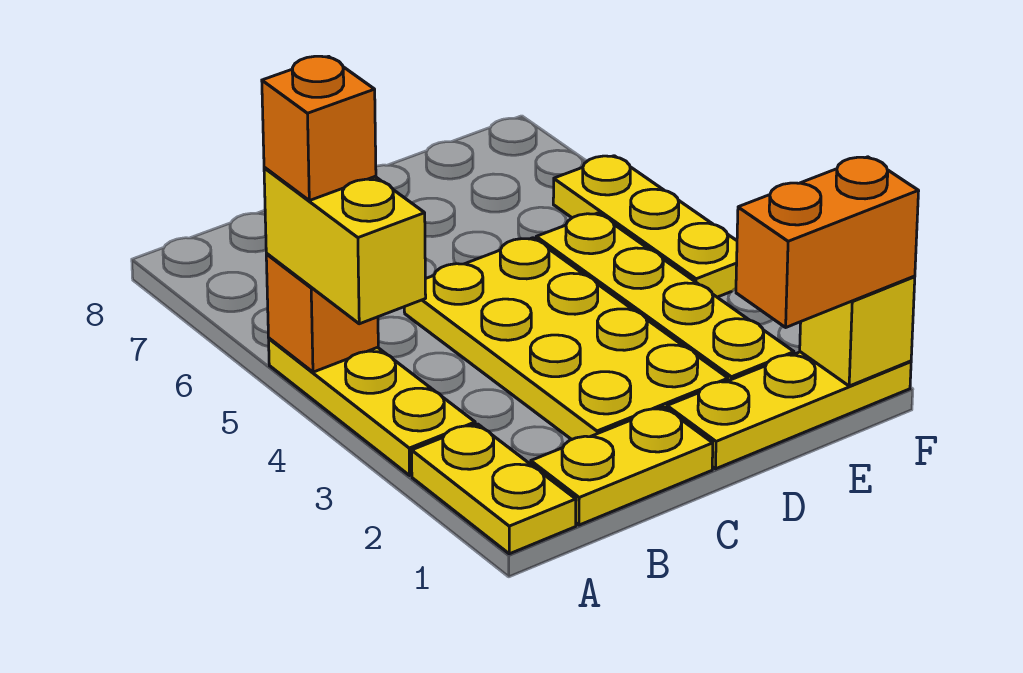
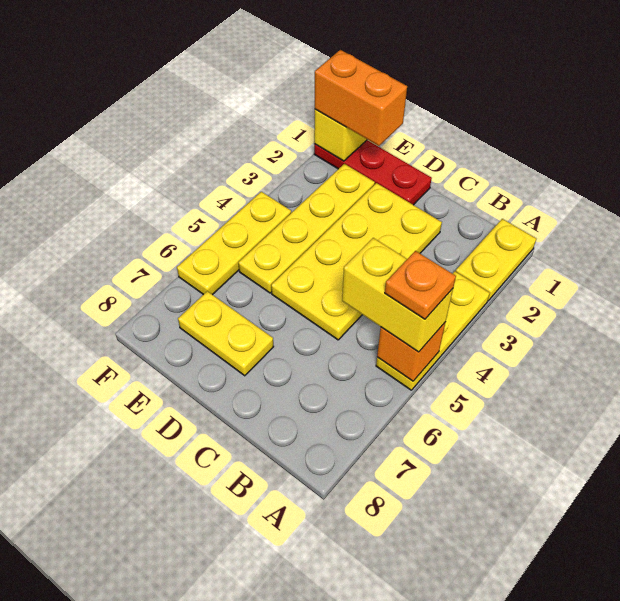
yellow 1x2 brick [264,168,426,324] -> yellow 1x2 brick turned to [342,238,453,352]
orange 1x1 brick [262,56,376,201] -> orange 1x1 plate [385,251,456,319]
yellow 1x2 plate [531,407,713,525] -> yellow 1x2 plate moved to [178,291,274,376]
yellow 1x3 plate [667,352,911,469] -> red 1x3 plate [314,140,432,205]

